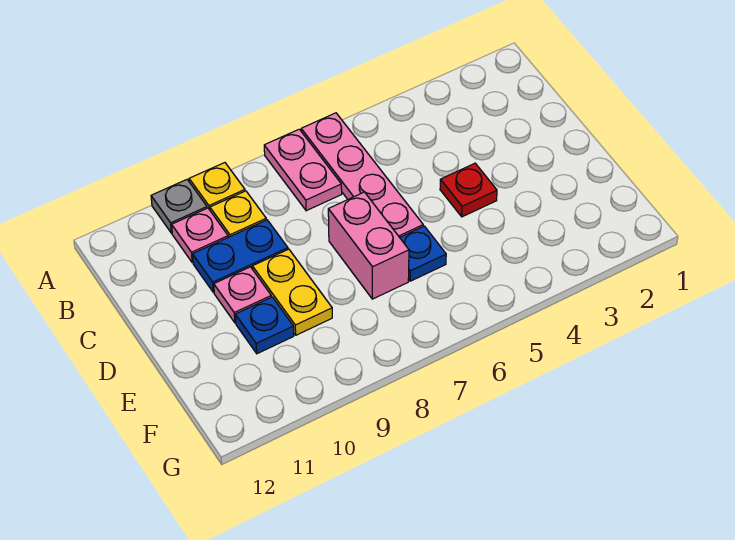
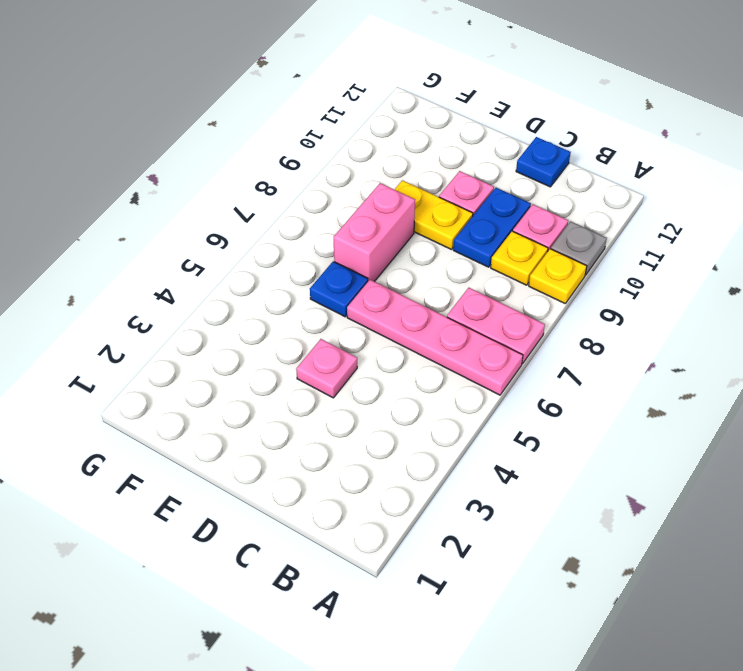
red 1x1 plate [440,163,497,217] -> pink 1x1 plate [296,339,357,398]
pink 1x2 brick [328,192,409,299] -> pink 1x2 brick turned to [334,183,415,282]
blue 1x1 plate [235,297,294,354] -> blue 1x1 plate moved to [516,137,571,187]

